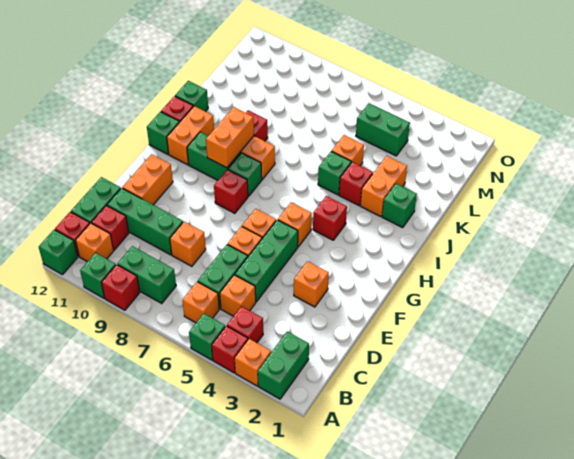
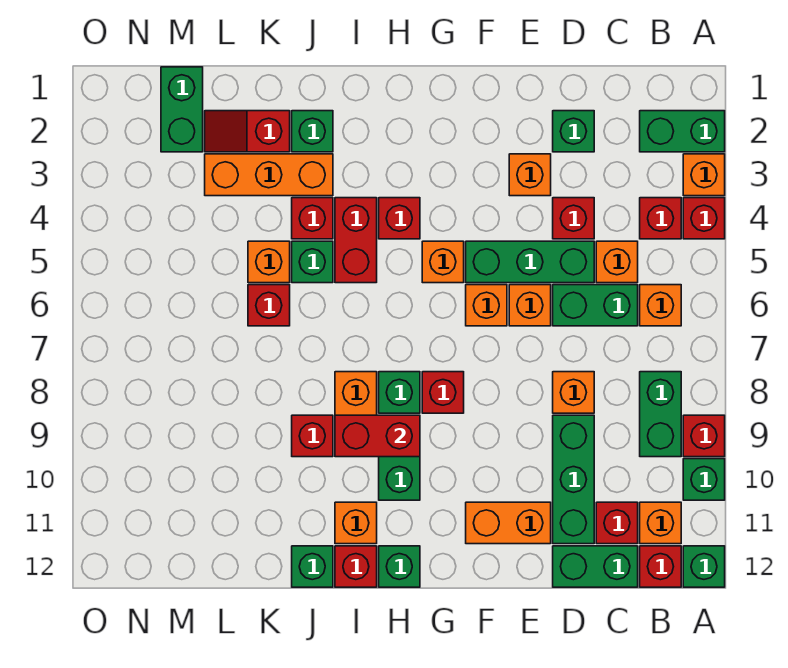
green 1x1 brick [189,314,225,360] -> green 1x1 brick moved to [553,111,594,152]
none -> red 1x1 brick [553,198,594,239]
orange 1x2 brick [206,107,254,168] -> red 1x2 brick [335,415,420,457]
orange 1x2 brick [167,106,214,165] -> orange 1x1 brick [335,502,377,544]
none -> red 1x2 brick [335,198,377,283]
orange 1x2 brick [360,156,407,217] -> orange 1x3 brick [205,154,333,196]
none -> red 1x2 slope [205,111,290,152]
none -> red 1x1 brick [248,285,290,326]
green 1x2 brick [356,103,410,156] -> green 1x2 brick moved to [161,67,203,152]

